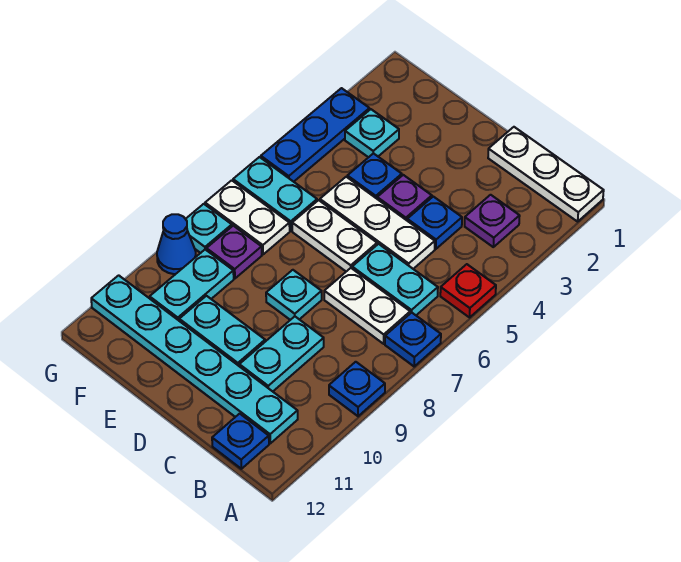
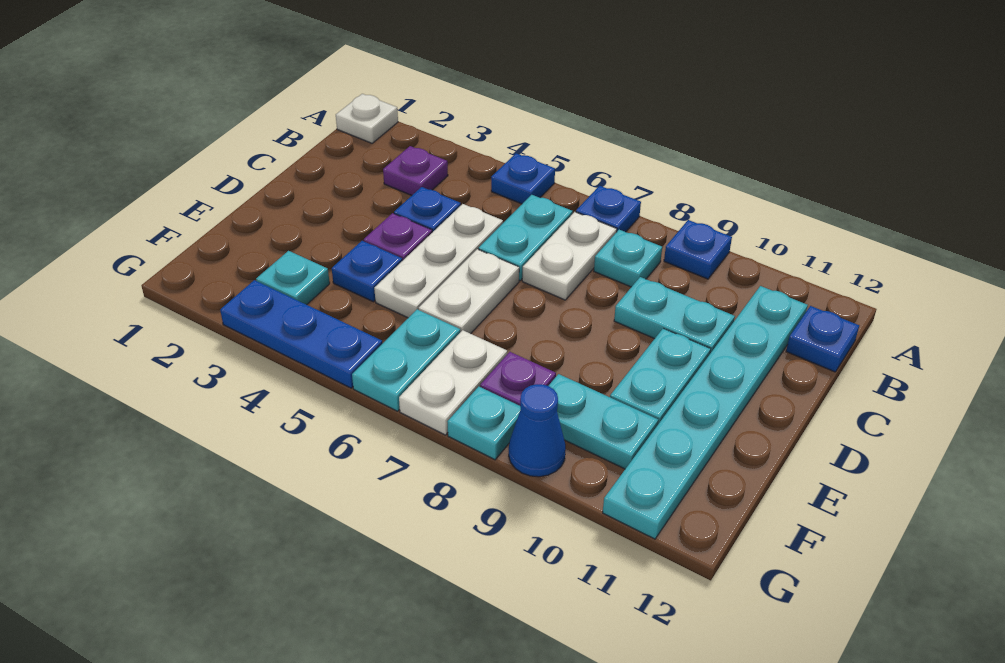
white 1x3 plate [488,127,604,222] -> white 1x1 plate [336,94,398,143]
red 1x1 plate [440,264,496,317] -> blue 1x1 plate [491,153,555,204]
cyan 1x1 plate [266,270,322,320] -> cyan 1x1 plate moved to [594,230,662,287]

